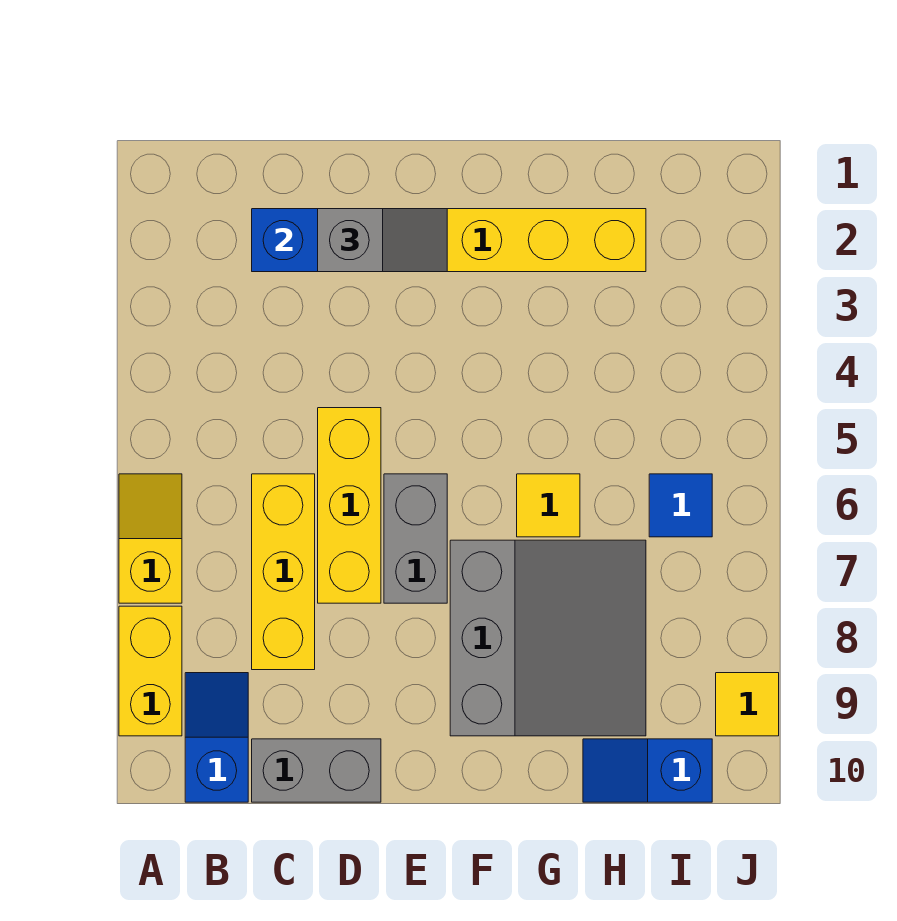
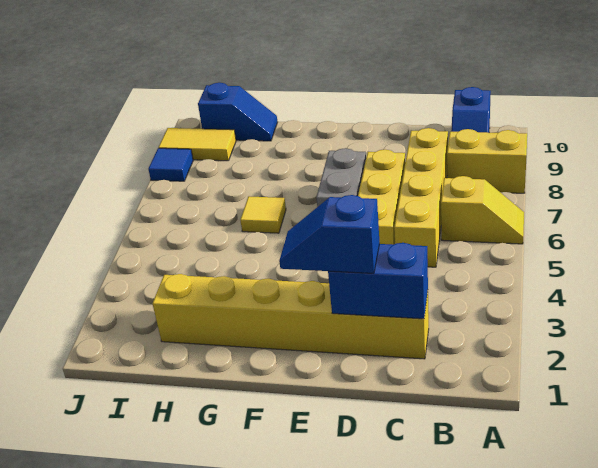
yellow 1x2 slope [119,474,182,603] -> yellow 1x2 slope turned to [441,176,524,244]
yellow 1x2 brick [119,606,182,736] -> yellow 1x2 brick turned to [447,129,527,193]
yellow 1x3 brick [252,474,315,670] -> yellow 1x4 brick [394,128,448,267]
grey 1x2 brick [252,739,381,802] -> none
grey 1x2 slope [318,209,447,272] -> blue 1x2 slope [279,195,380,273]
grey 3x3 slope [450,540,646,736] -> none
blue 1x1 tile [649,474,712,537] -> blue 1x1 tile moved to [148,148,193,181]
yellow 1x1 tile [716,673,779,736] -> yellow 1x2 tile [159,128,236,161]

